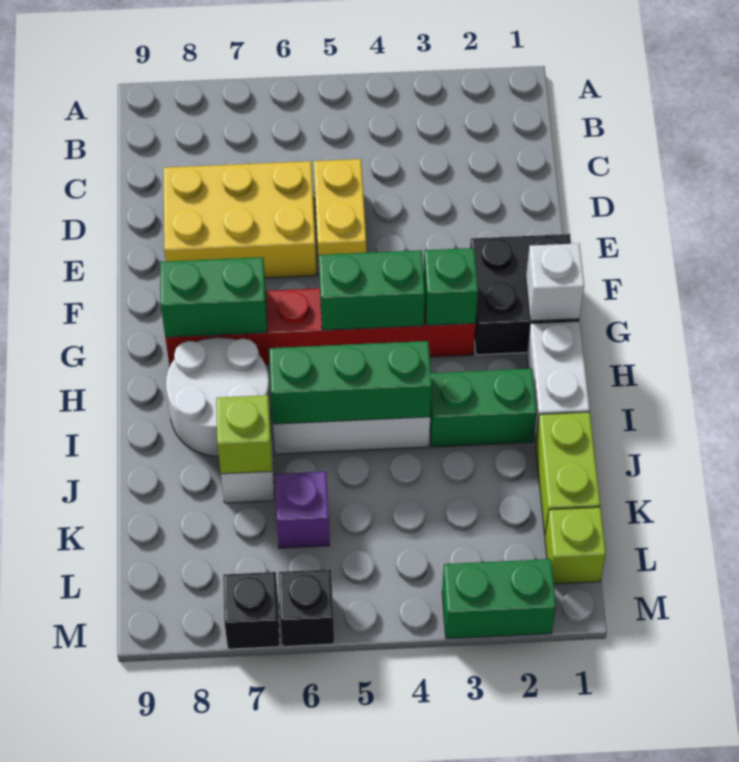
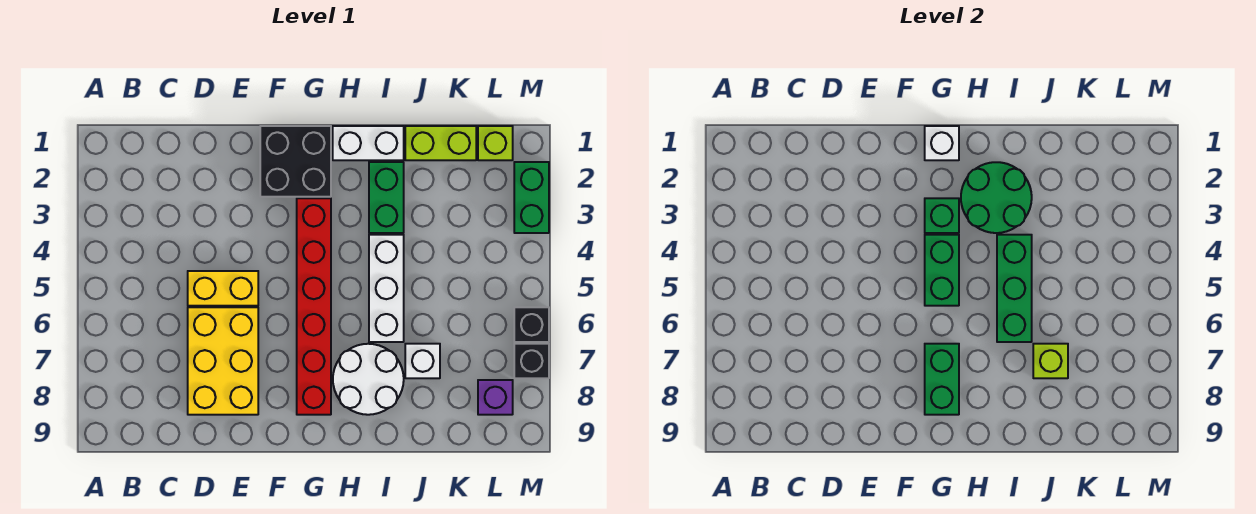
none -> green 2x2 round brick [961,162,1032,233]
purple 1x1 brick [275,472,330,548] -> purple 1x1 brick moved to [478,380,513,415]

